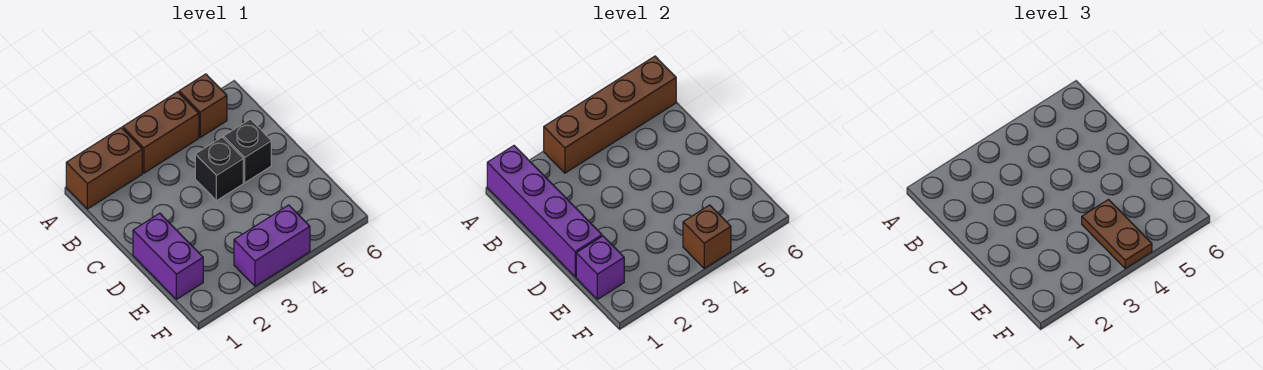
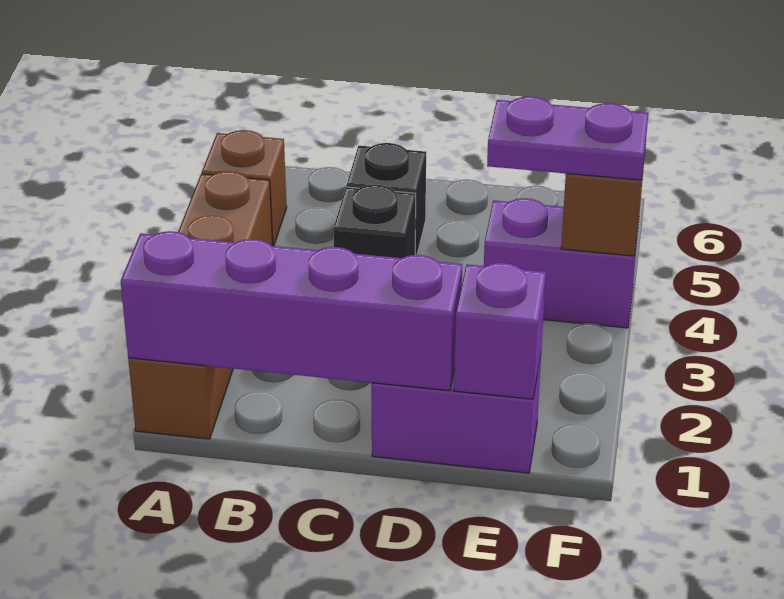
brown 1x4 brick [544,56,676,173] -> none
brown 1x2 plate [1082,200,1152,268] -> purple 1x2 plate [487,96,648,180]
purple 1x2 brick [234,205,310,286] -> purple 1x2 brick turned to [484,198,639,328]

